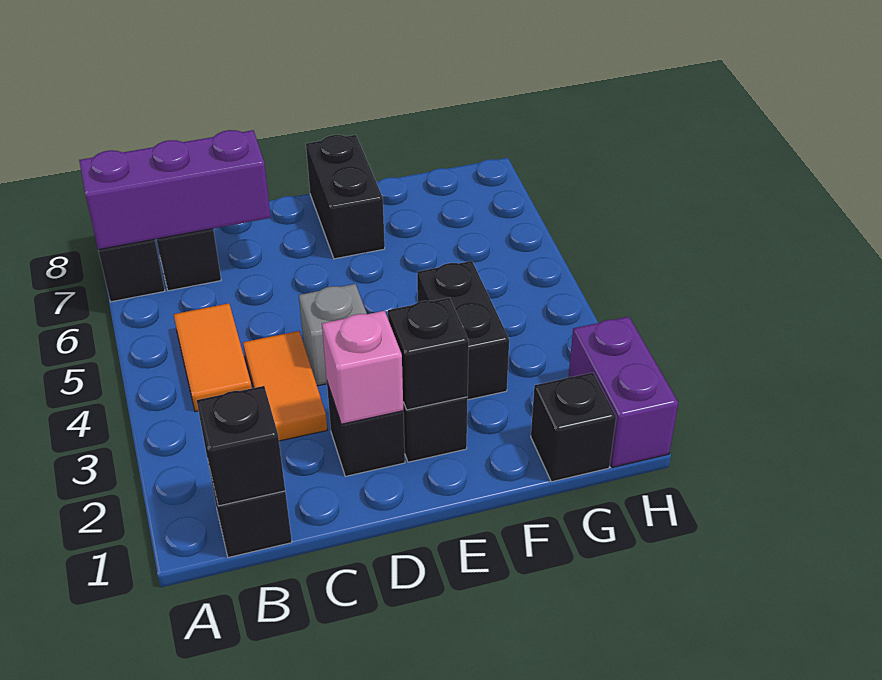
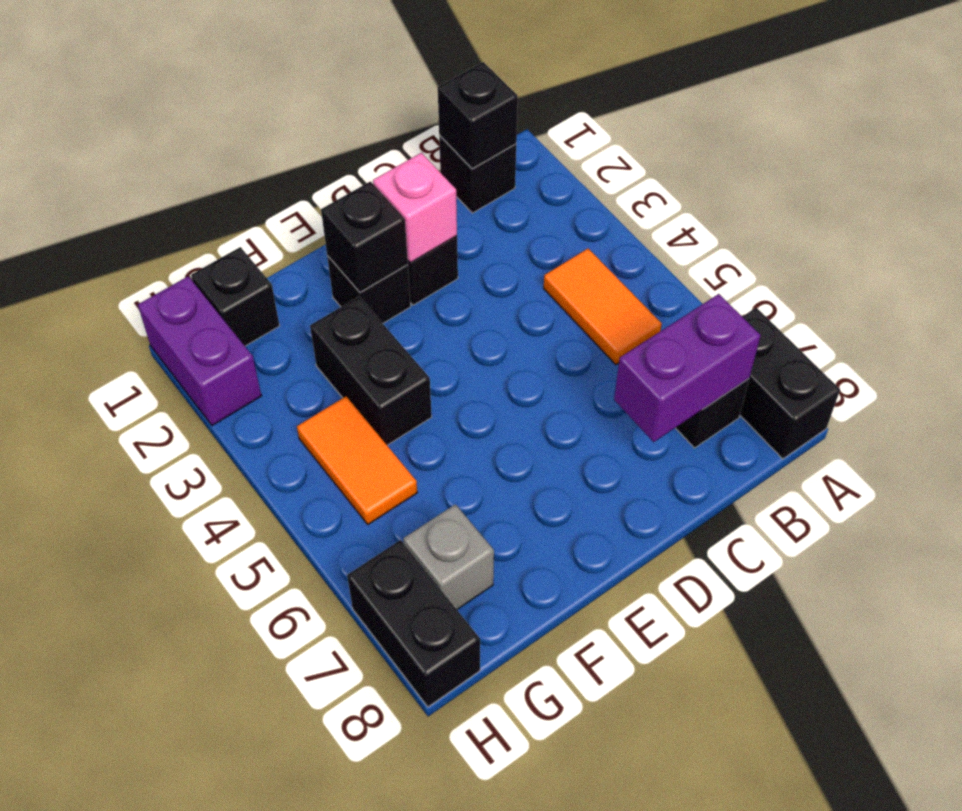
purple 1x3 brick [79,130,271,250] -> purple 1x2 brick [614,294,761,442]
orange 1x2 tile [243,331,327,441] -> orange 1x2 tile moved to [297,396,417,524]
grey 1x1 brick [299,284,367,386] -> grey 1x1 brick moved to [403,504,494,609]
black 1x2 brick [306,135,385,259] -> black 1x2 brick moved to [347,540,480,707]

